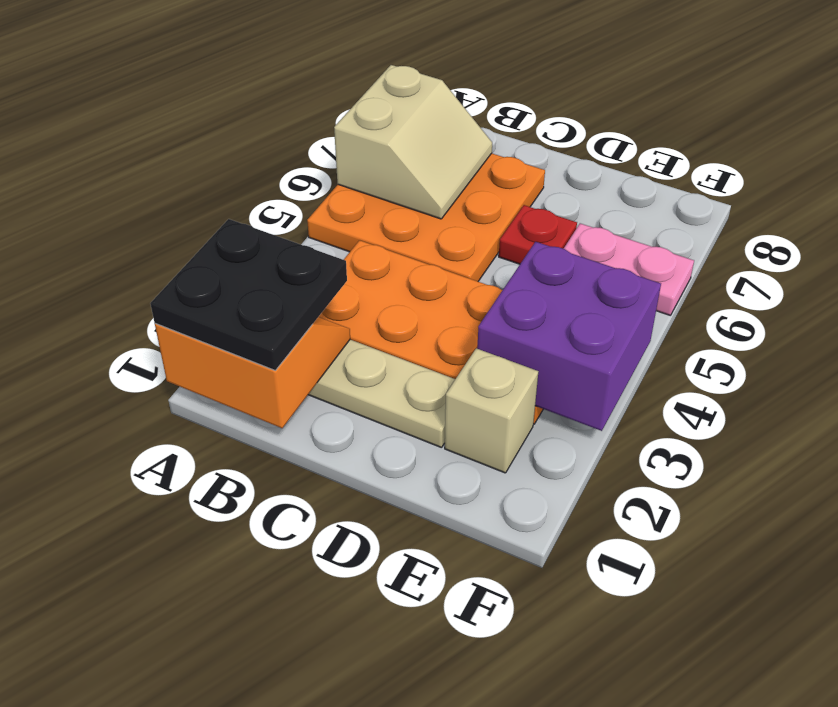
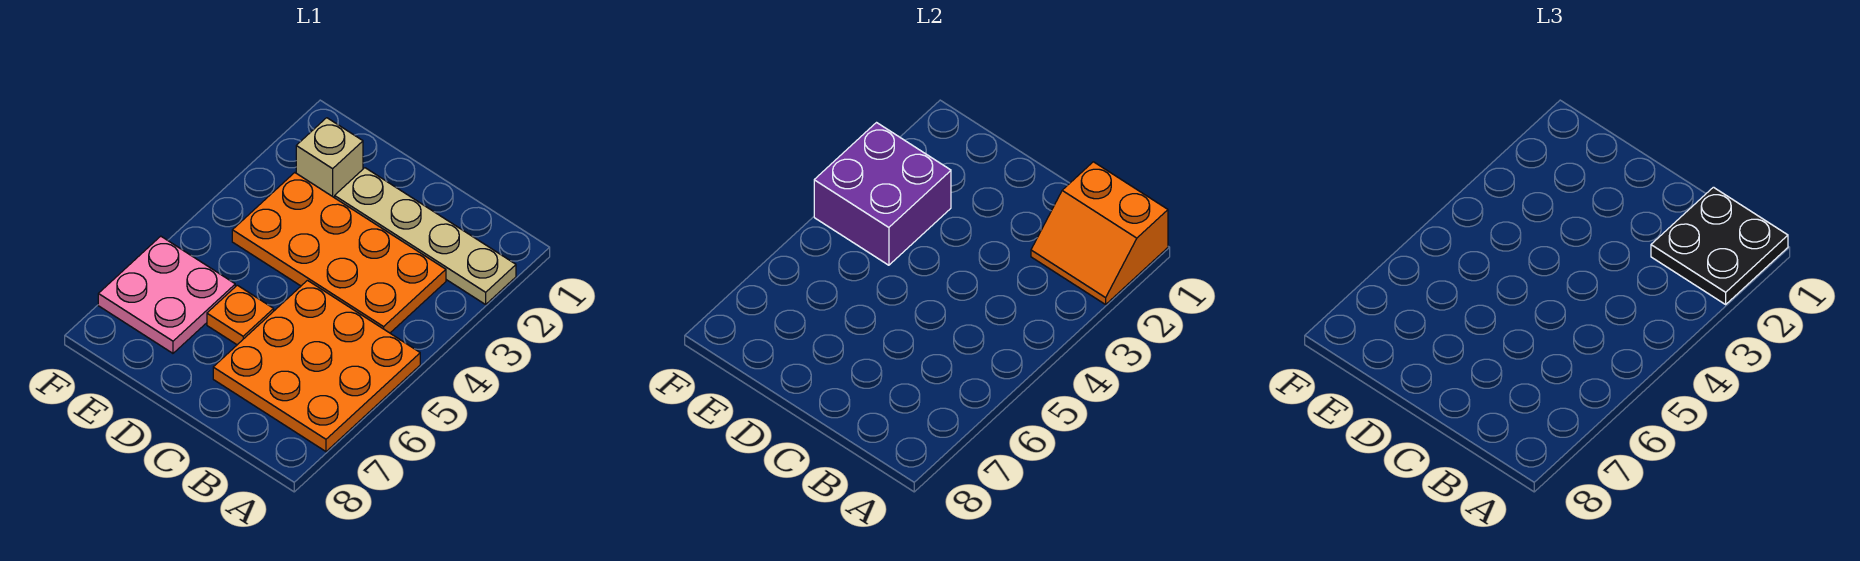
tan 2x2 slope [334,65,492,219] -> none
red 1x1 plate [499,205,577,264] -> orange 1x1 plate [207,285,274,345]
pink 1x2 plate [564,223,694,315] -> pink 2x2 plate [98,236,235,353]

